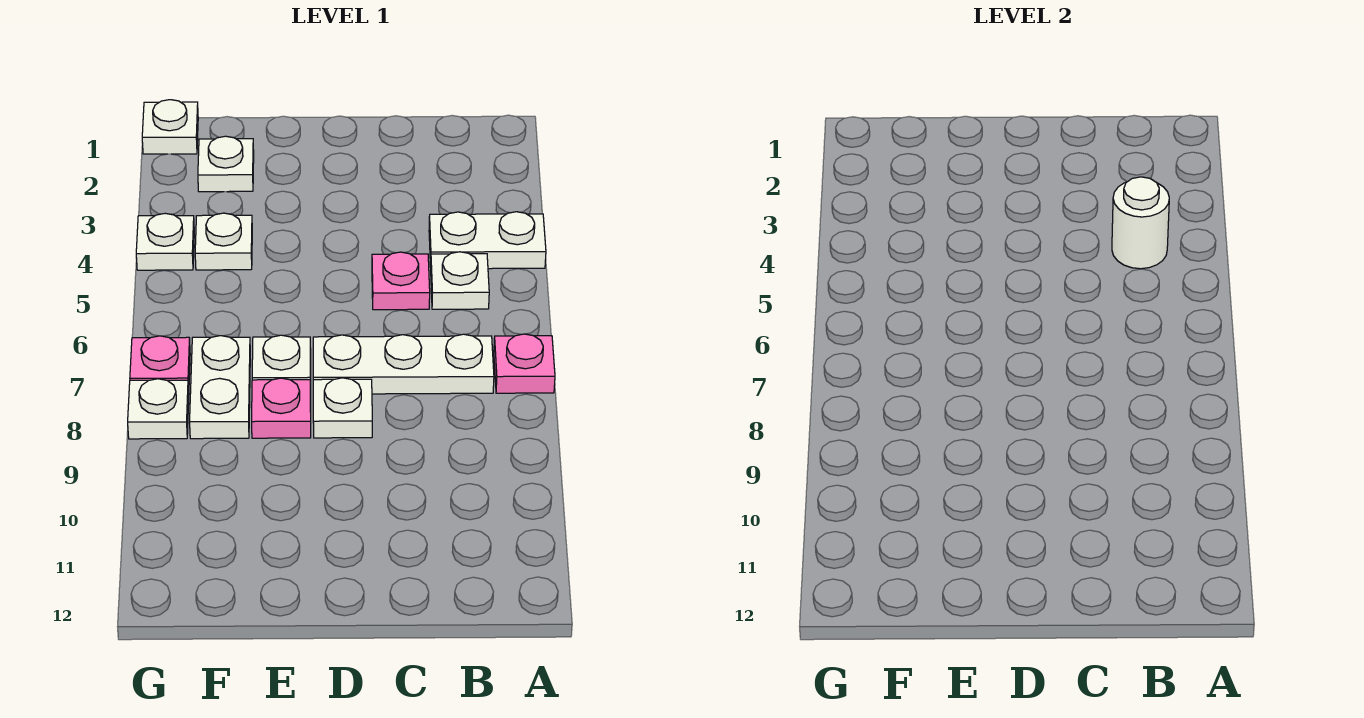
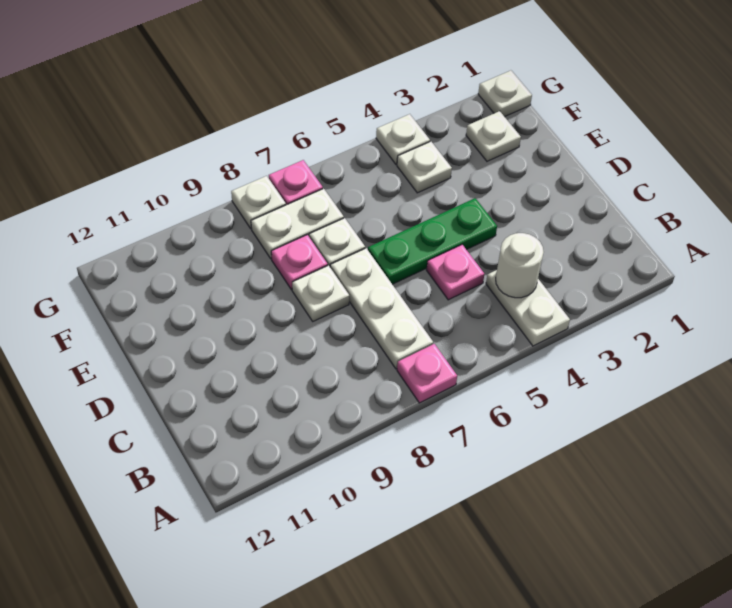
white 1x1 plate [431,252,489,309] -> none
none -> green 1x3 plate [368,198,497,284]

